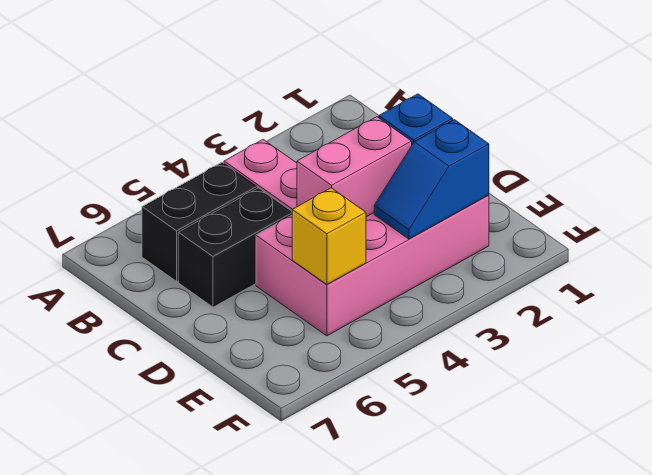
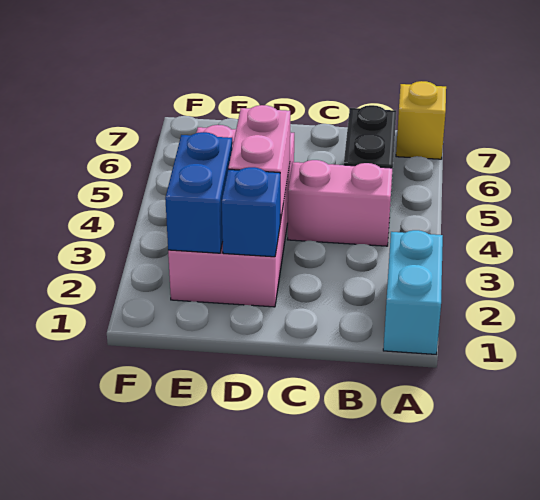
none -> cyan 1x2 brick [383,230,443,354]
black 1x2 brick [178,188,292,307] -> none
blue 1x2 slope [374,120,489,239] -> blue 1x2 brick [165,132,232,253]
yellow 1x1 brick [292,188,366,284] -> yellow 1x1 brick moved to [396,81,446,159]

